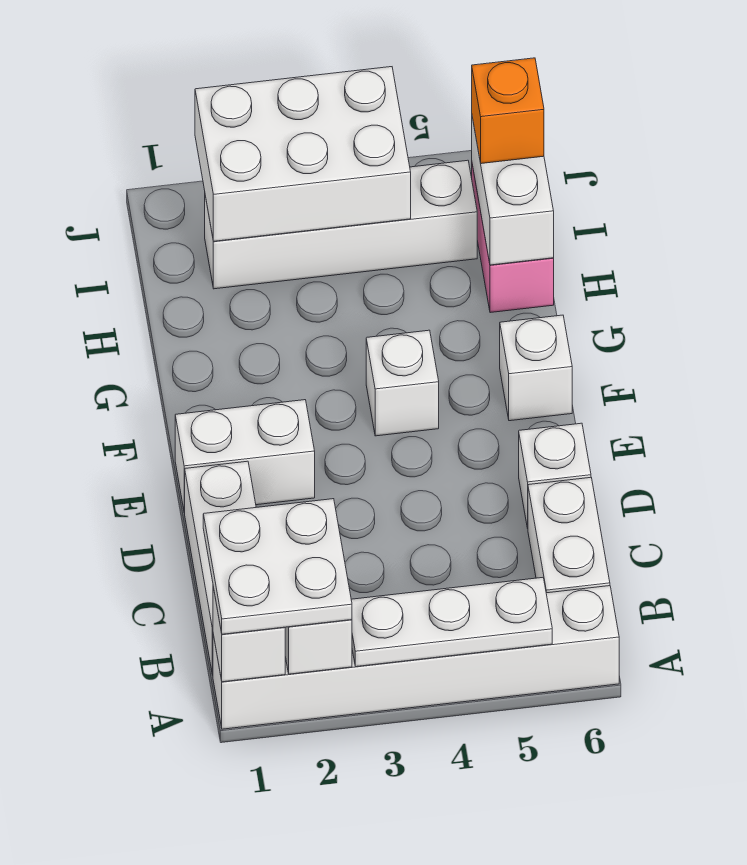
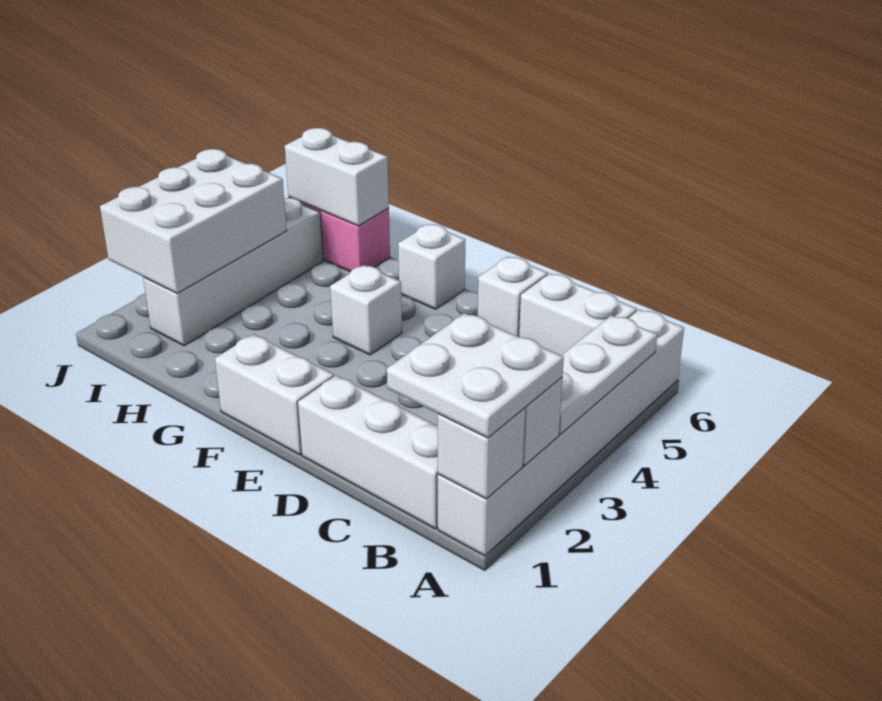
white 1x2 brick [175,400,315,513] -> white 1x2 brick turned to [215,334,334,455]
orange 1x1 brick [472,58,544,164] -> none

